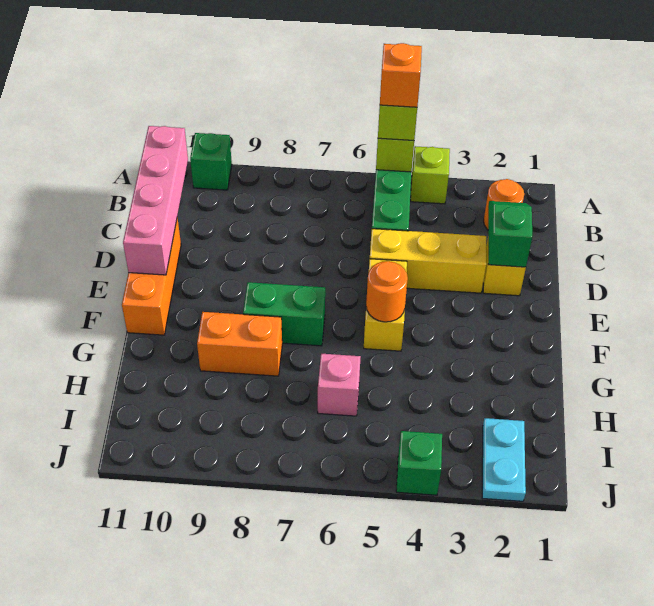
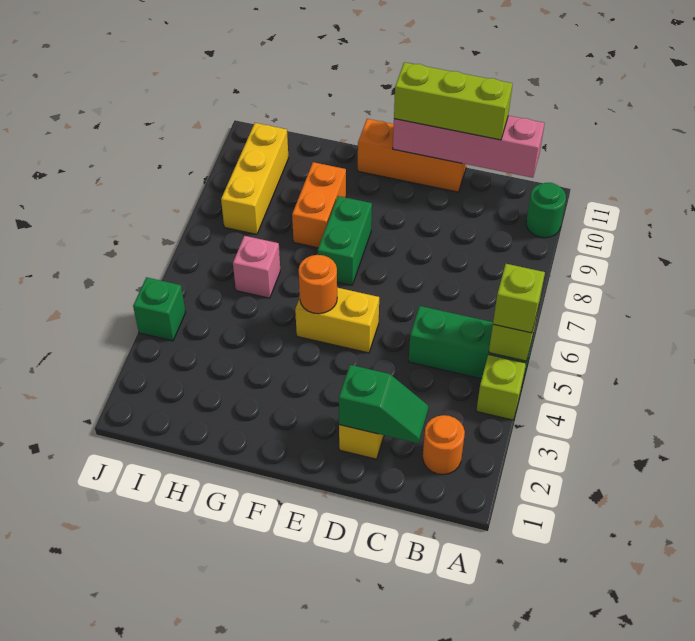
orange 1x1 brick [380,43,422,107] -> none
green 1x1 brick [190,133,232,190] -> green 1x1 round brick [526,183,566,238]
none -> lime 1x3 brick [394,62,513,140]
yellow 1x3 brick [370,229,486,293] -> yellow 1x3 brick moved to [221,123,288,234]
cyan 1x2 plate [482,418,526,501] -> none

